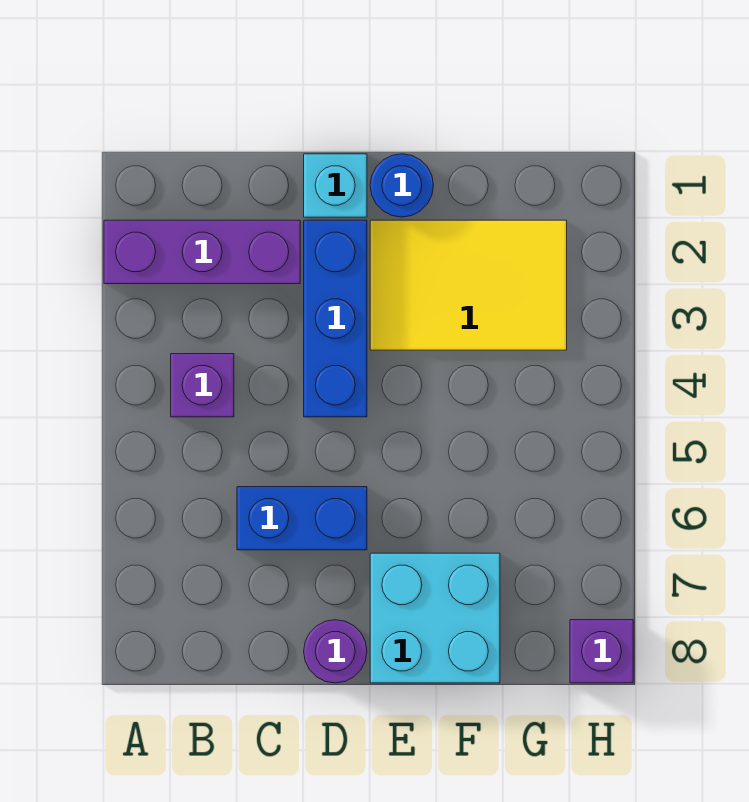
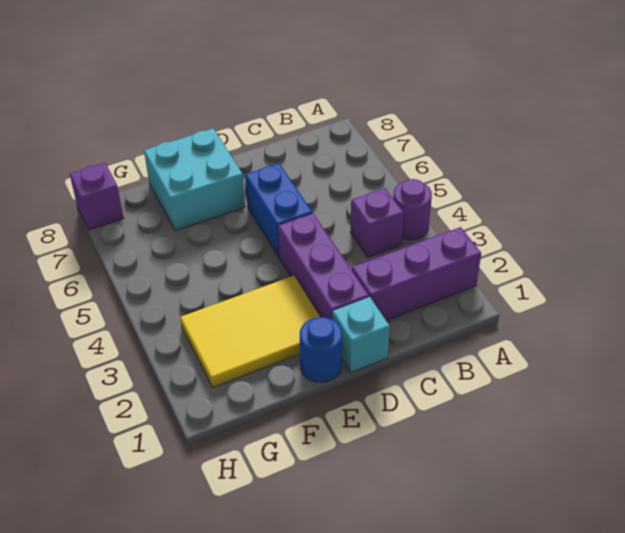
blue 1x2 brick [237,487,367,550] -> blue 1x2 brick turned to [245,163,312,257]
blue 1x3 brick [304,220,367,417] -> purple 1x3 brick [278,213,369,320]
purple 1x1 round brick [304,620,367,683] -> purple 1x1 round brick moved to [393,179,432,240]

